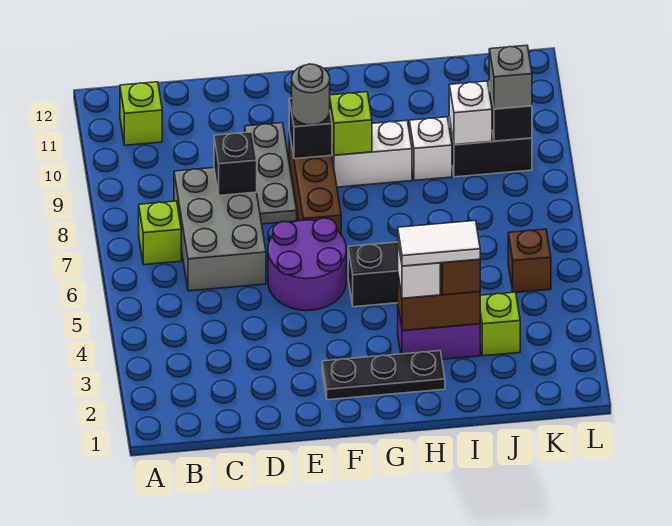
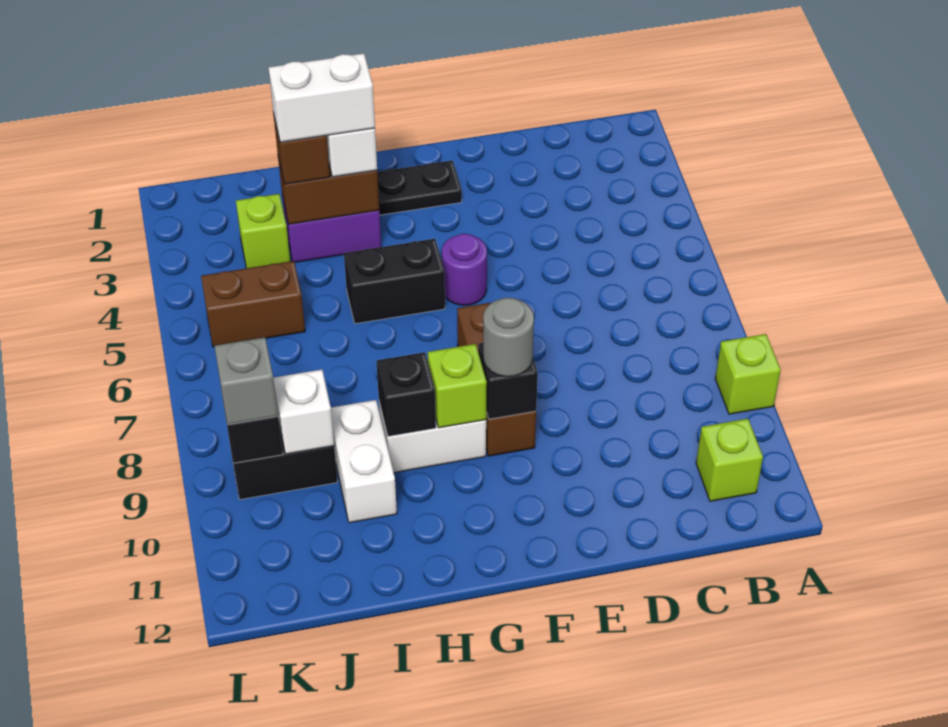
lime 1x1 brick [139,201,181,265] -> lime 1x1 brick moved to [715,334,781,414]
grey 2x3 brick [174,168,266,291] -> none
black 1x1 brick [214,132,257,196] -> black 1x1 brick moved to [376,352,436,436]
purple 2x2 round brick [268,218,346,311] -> purple 1x1 round brick [442,234,487,305]
grey 1x3 plate [245,123,297,224] -> none
white 1x2 tile [398,221,480,266] -> white 1x2 brick [268,53,375,142]
white 1x1 brick [409,117,452,180] -> white 1x2 brick [331,400,397,523]
brown 1x1 brick [508,229,551,292] -> brown 1x2 brick [201,261,305,347]

